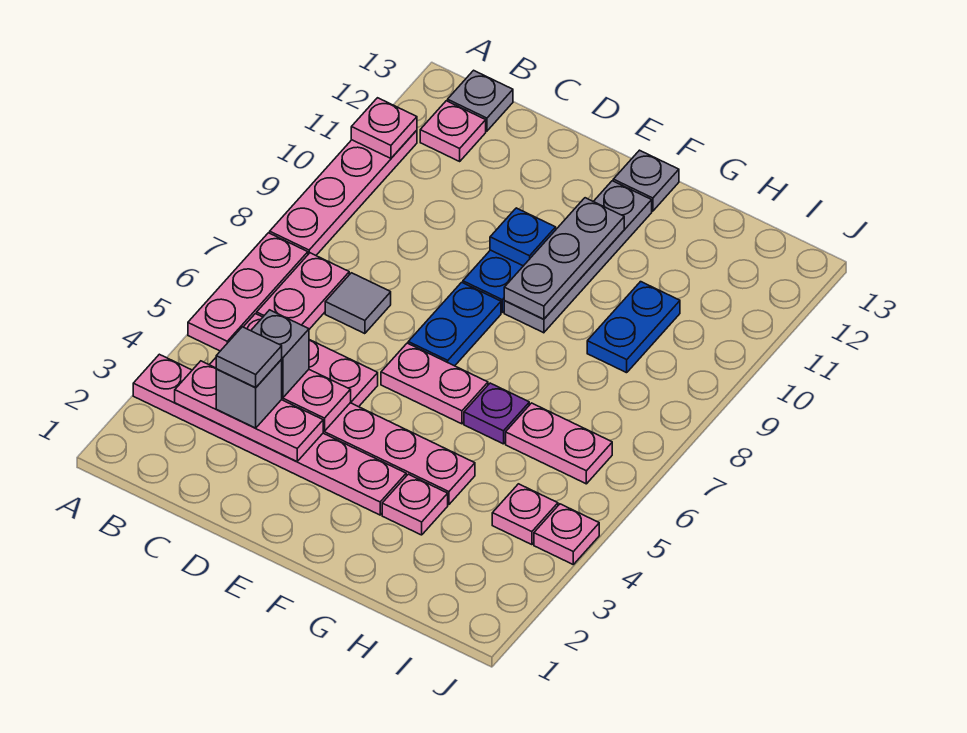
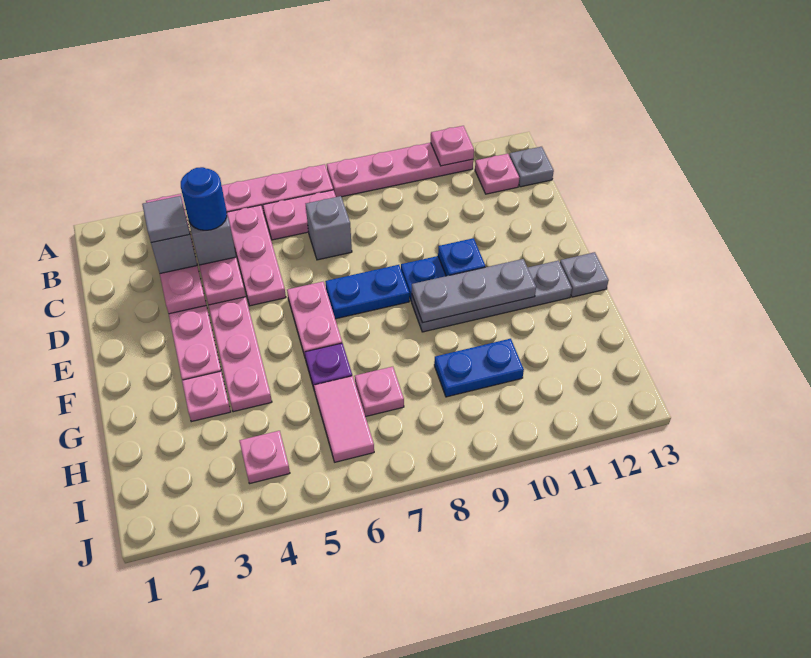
none -> blue 1x1 round brick [181,167,227,230]
grey 1x1 tile [325,273,391,334] -> grey 1x1 brick [306,196,352,260]
pink 1x2 plate [506,403,612,484] -> pink 1x2 tile [314,376,374,462]
pink 1x1 plate [534,504,599,564] -> pink 1x1 plate moved to [355,367,404,417]

